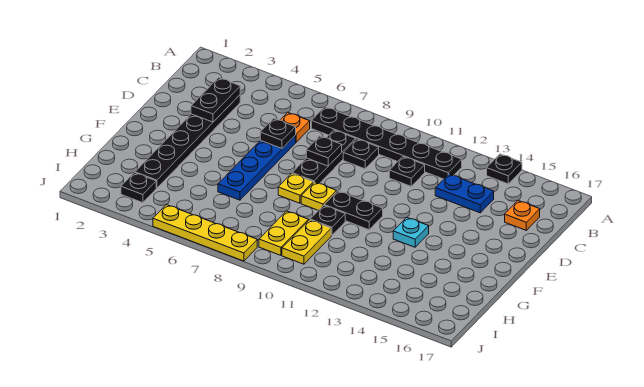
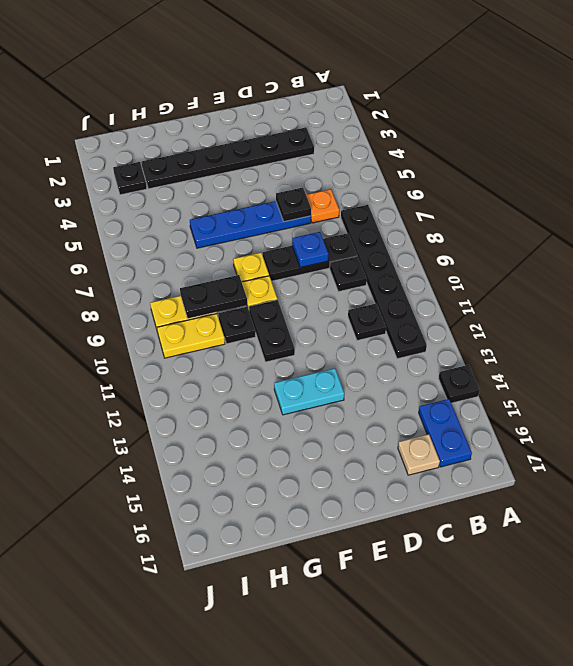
black 1x2 plate [191,78,240,122] -> black 1x2 plate moved to [180,275,247,319]
blue 1x2 plate [435,174,494,213] -> blue 1x2 plate moved to [419,399,472,467]
orange 1x1 plate [505,201,540,230] -> tan 1x1 plate [398,434,440,475]
black 1x1 plate [306,136,342,166] -> blue 1x1 plate [292,232,329,267]
cyan 1x1 plate [393,217,429,247] -> cyan 1x2 plate [274,368,344,415]
yellow 1x4 plate [153,205,257,261] -> none

